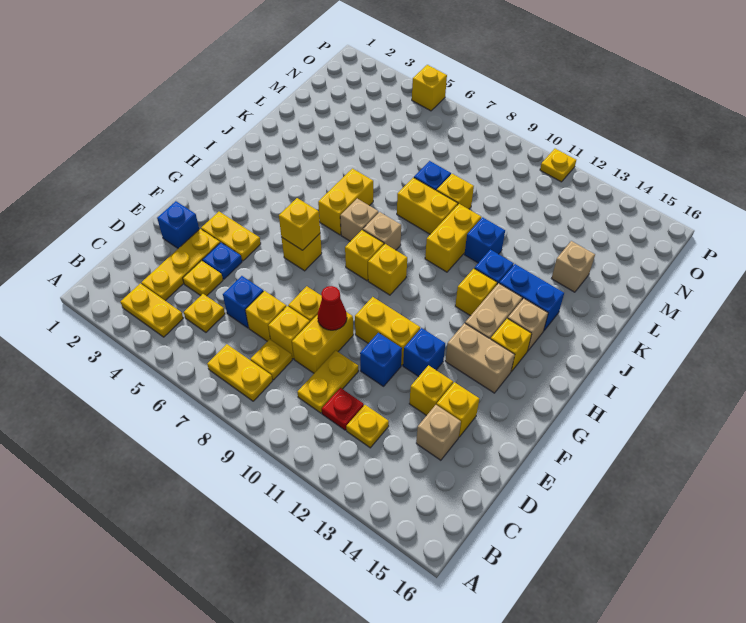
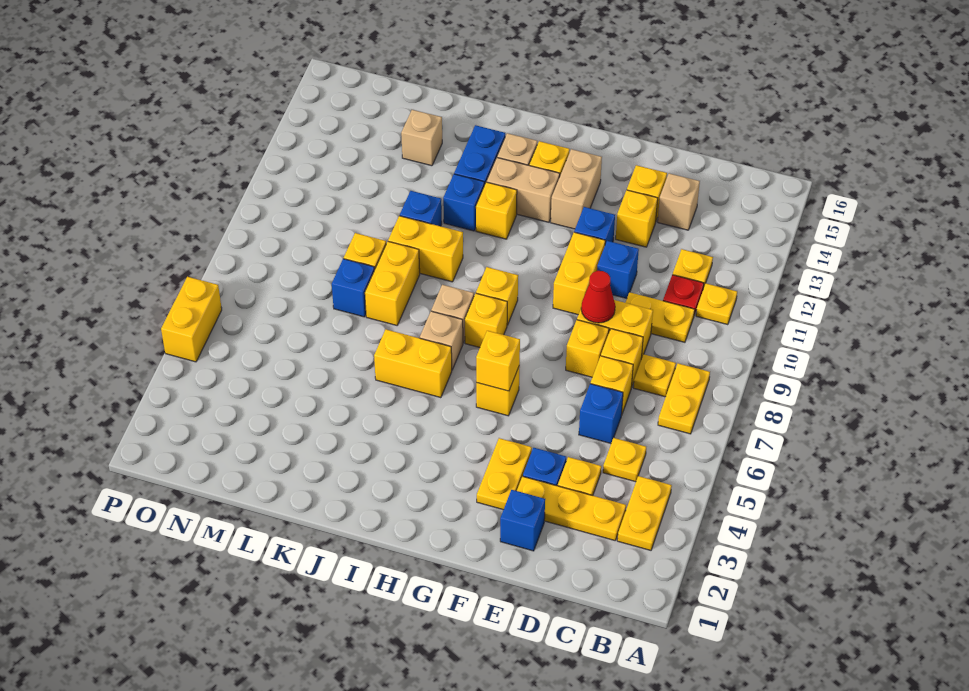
yellow 1x1 brick [412,65,447,111] -> yellow 1x2 brick [161,277,222,362]
yellow 1x1 plate [540,149,576,182] -> yellow 1x1 plate moved to [696,283,737,325]

